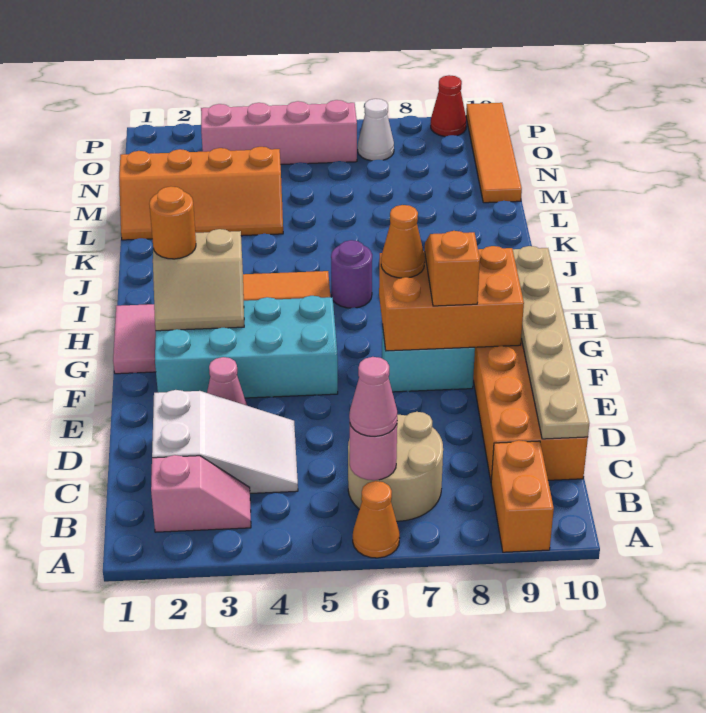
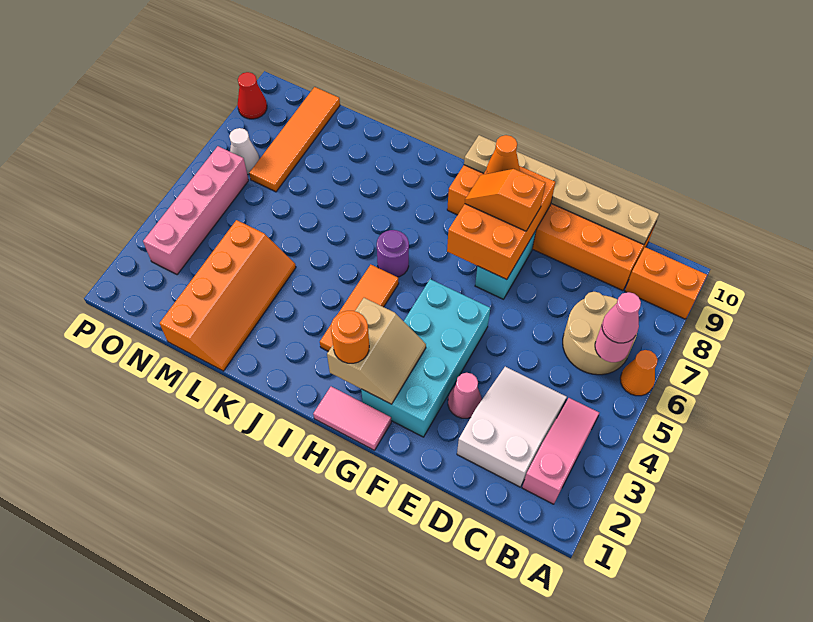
pink 1x2 slope [151,455,251,532] -> pink 1x3 slope [522,398,599,504]
orange 1x1 cone [381,205,425,278] -> orange 1x1 cone moved to [487,135,520,174]
orange 1x4 tile [466,103,522,203] -> orange 1x4 tile turned to [249,87,340,192]

